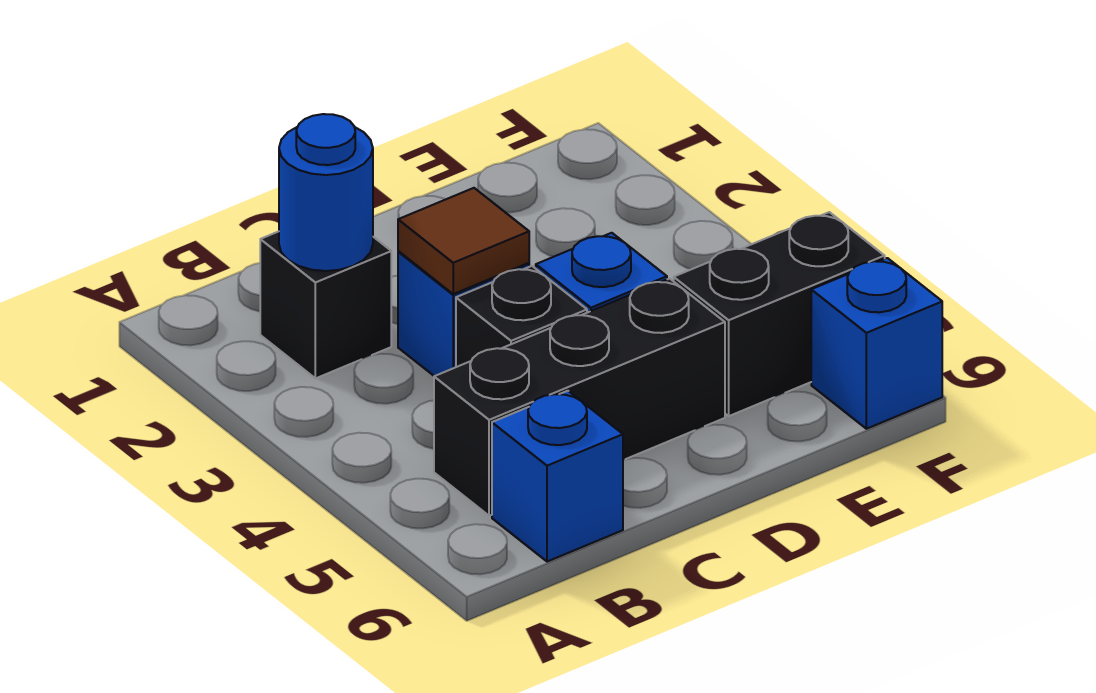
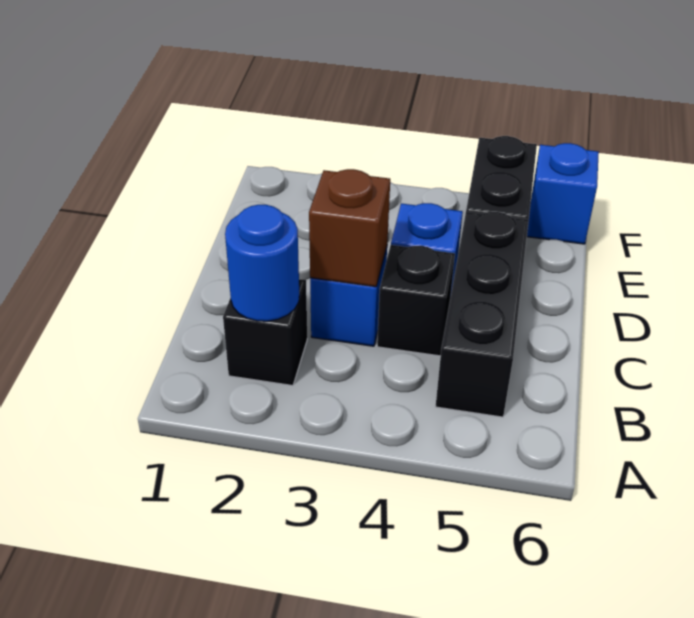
blue 1x1 brick [492,391,623,562] -> none
brown 1x1 tile [398,188,529,294] -> brown 1x1 brick [309,169,390,287]

